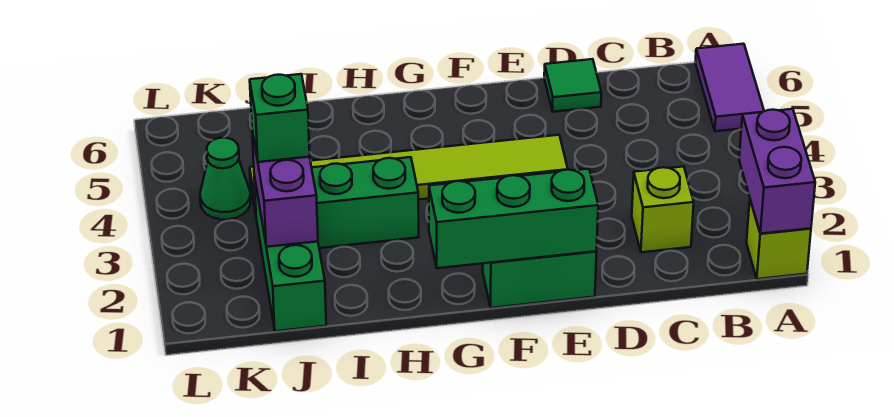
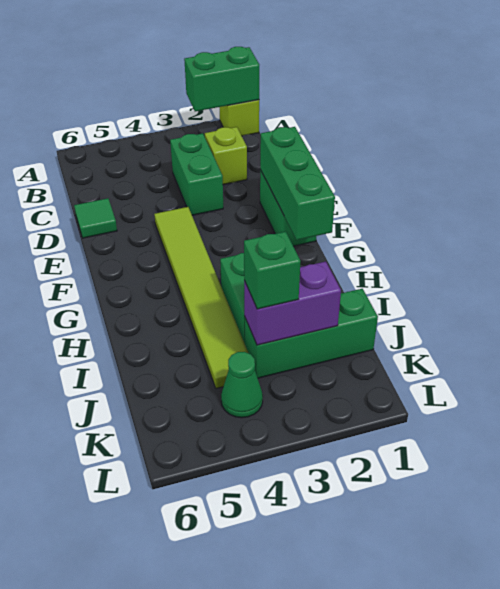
purple 1x2 brick [739,109,815,234] -> green 1x2 brick [184,47,259,111]
purple 1x2 tile [695,44,764,131] -> none
none -> green 1x2 brick [170,133,223,215]

